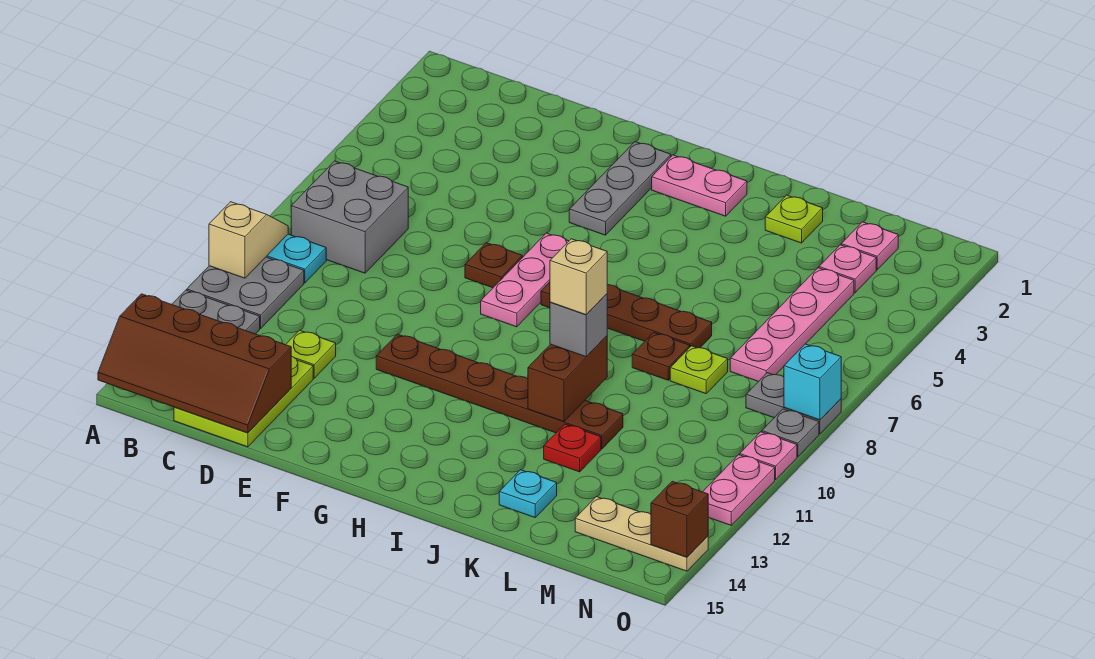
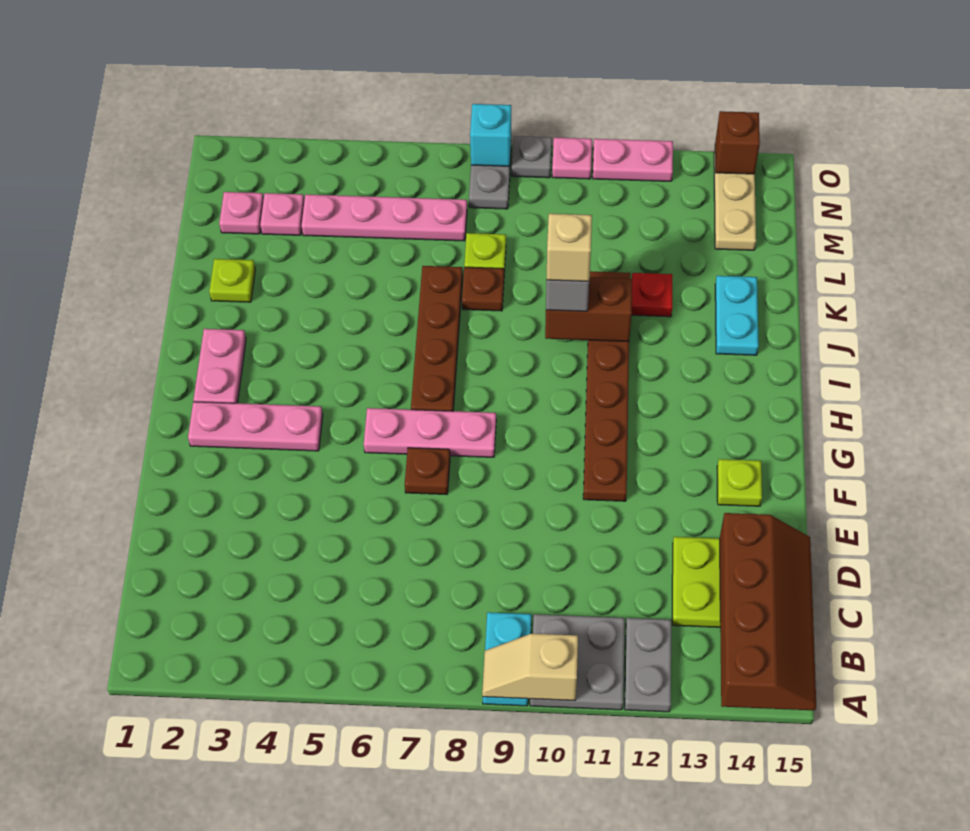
grey 2x2 brick [291,161,408,273] -> none
lime 1x1 plate [286,330,336,378] -> lime 1x1 plate moved to [717,459,762,506]
grey 1x3 plate [569,142,671,235] -> pink 1x3 plate [188,402,323,451]
cyan 1x1 plate [499,470,557,517] -> cyan 1x2 plate [715,276,759,355]

